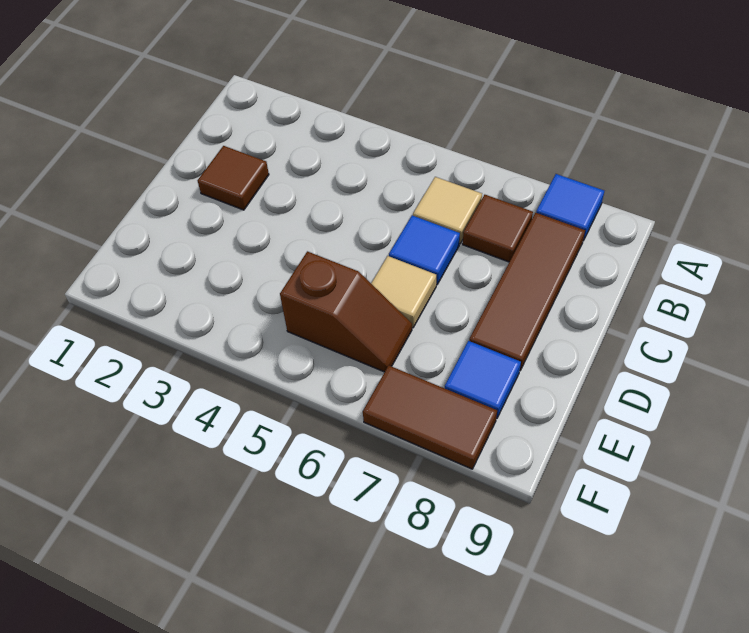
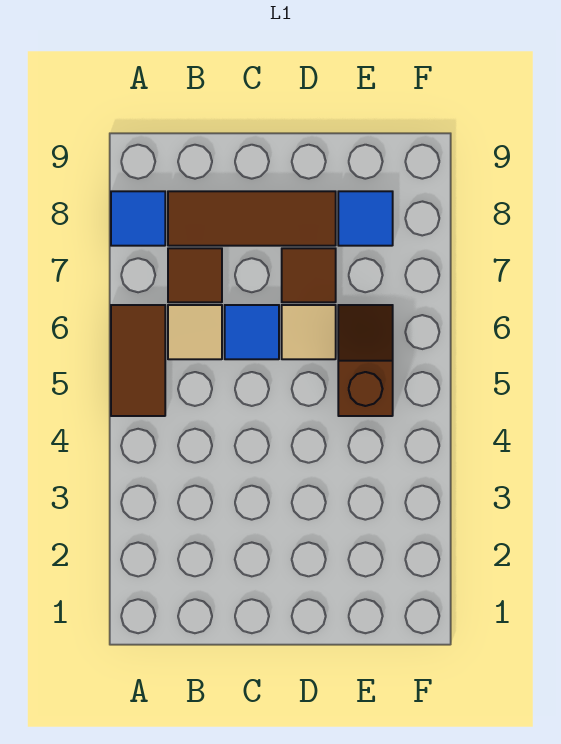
brown 1x1 tile [198,146,269,210] -> brown 1x1 tile moved to [282,248,336,302]
brown 1x2 tile [363,365,497,469] -> brown 1x2 tile moved to [111,305,165,416]

